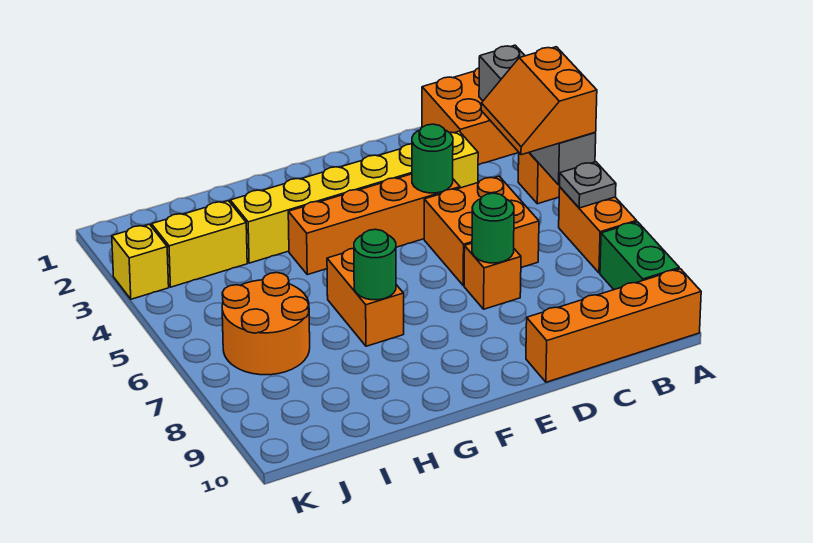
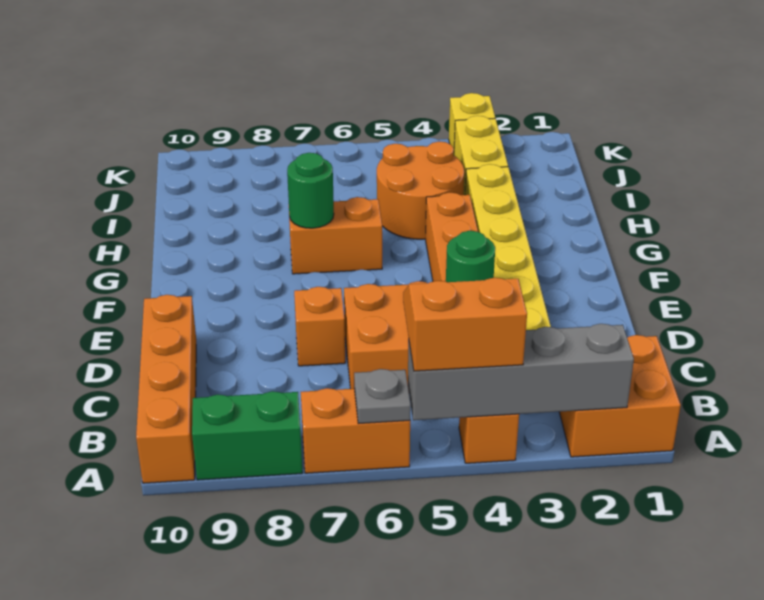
green 1x1 round brick [472,193,514,263] -> none
orange 2x2 round brick [222,273,310,375] -> orange 2x2 round brick moved to [377,142,464,239]

